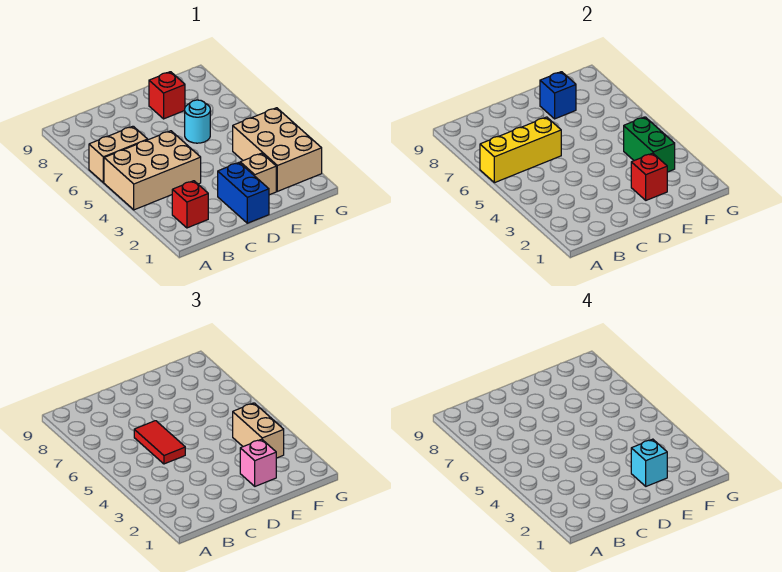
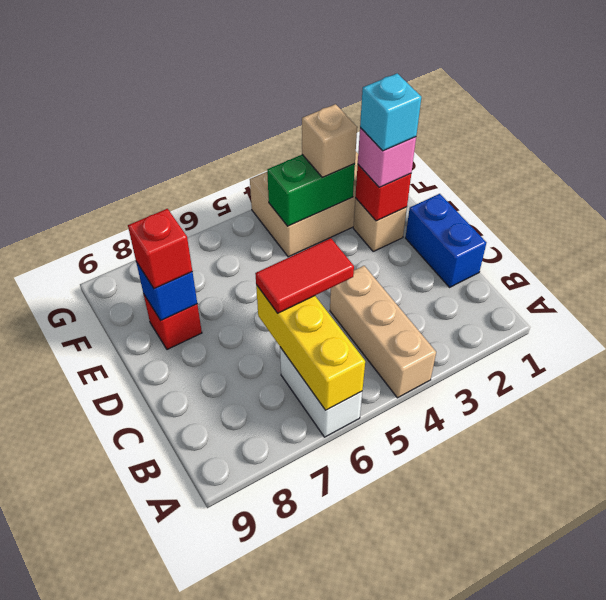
tan 2x3 brick [104,131,201,210] -> tan 1x3 brick [330,266,436,398]
tan 1x2 brick [89,126,148,183] -> white 1x2 brick [280,347,362,437]
red 1x1 brick [172,181,208,228] -> red 1x1 brick moved to [128,209,192,289]
blue 1x2 brick [218,163,269,223] -> blue 1x2 brick turned to [406,194,486,287]
cyan 1x1 round brick [185,100,210,143] -> none
tan 1x2 brick [233,403,284,458] -> tan 1x1 brick [302,104,357,177]

